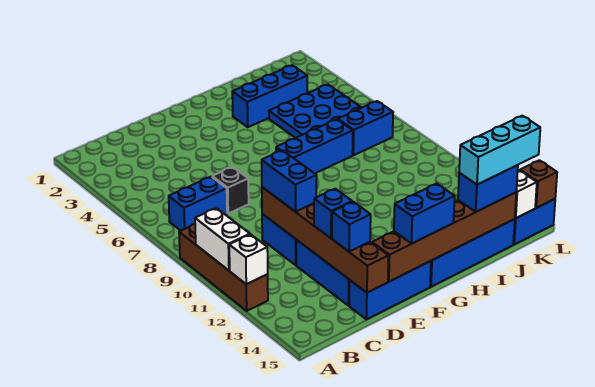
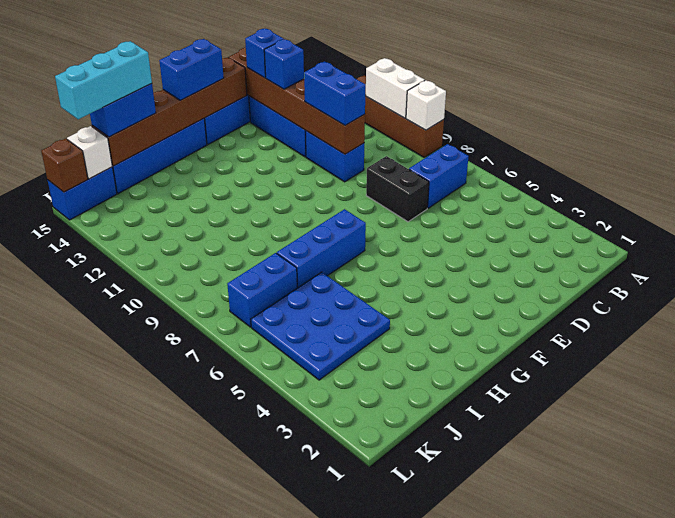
white 1x1 brick [229,234,268,284] -> white 1x1 brick moved to [406,80,446,130]
black 1x1 brick [212,167,249,214] -> black 1x2 brick [366,156,429,222]
blue 1x3 brick [232,65,307,127] -> none

